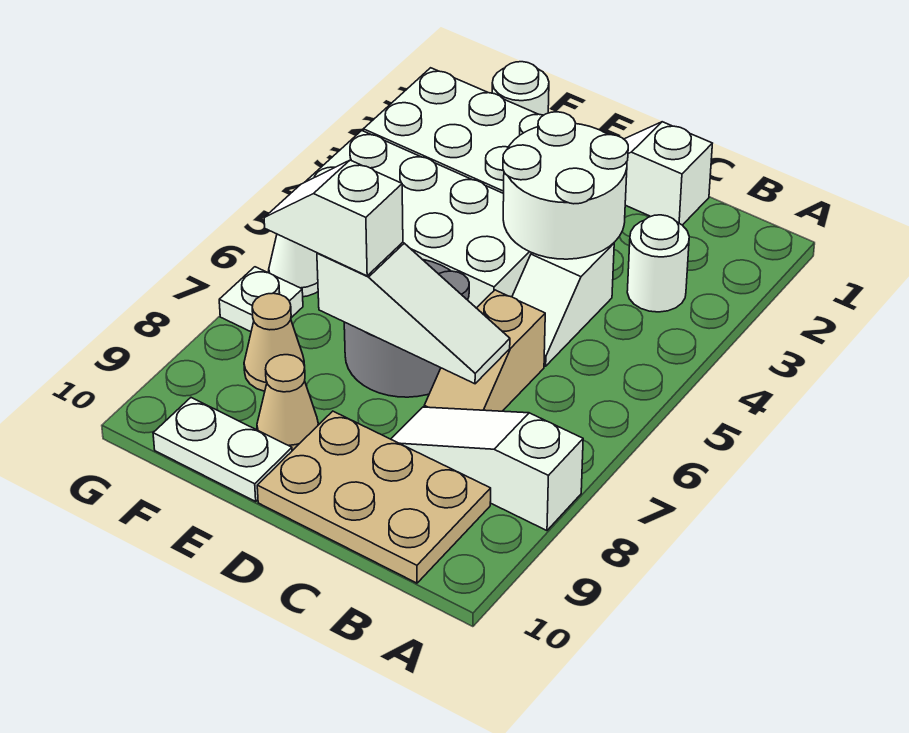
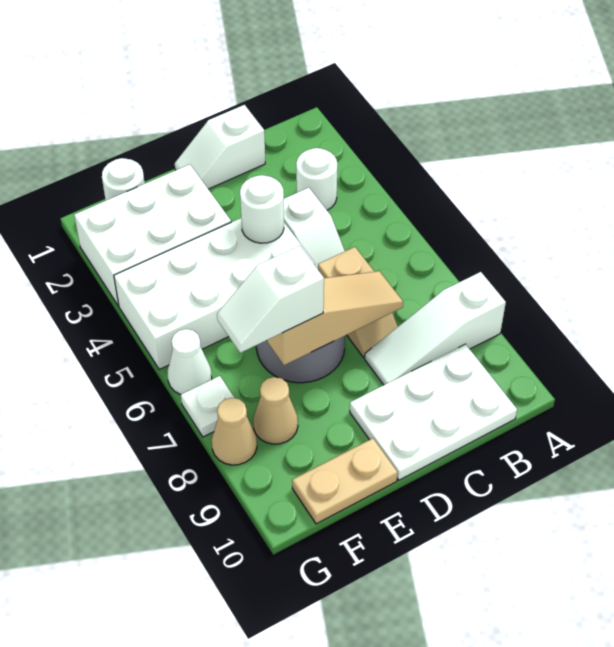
tan 2x3 plate [257,411,491,583] -> white 2x3 plate [350,344,517,480]
white 2x2 round brick [503,112,628,259] -> white 1x1 round brick [240,175,284,243]
white 1x3 slope [317,242,510,384] -> tan 1x3 slope [267,271,403,365]
tan 1x1 cone [257,355,318,451] -> tan 1x1 cone moved to [212,398,257,465]
white 1x2 plate [153,398,292,501] -> tan 1x2 plate [292,438,398,524]

